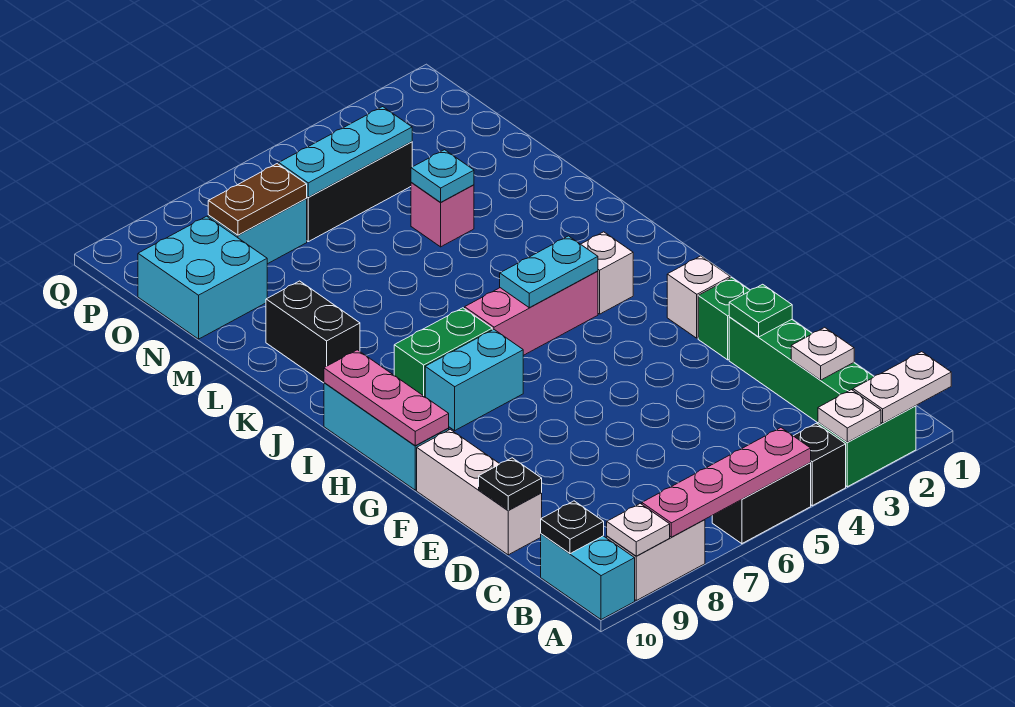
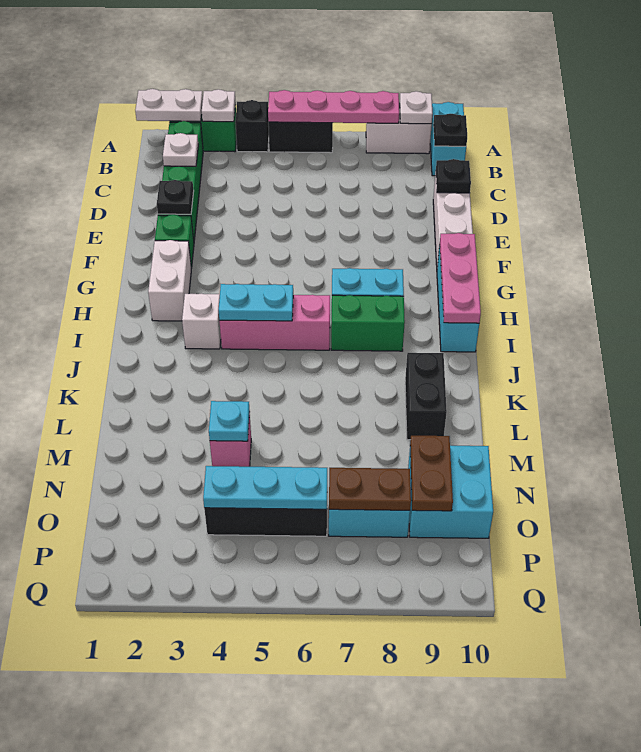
green 1x1 plate [729,284,792,337] -> black 1x1 plate [157,180,194,214]
white 1x1 brick [667,256,730,338] -> white 1x2 brick [148,240,191,321]
none -> brown 1x2 plate [410,436,453,511]

